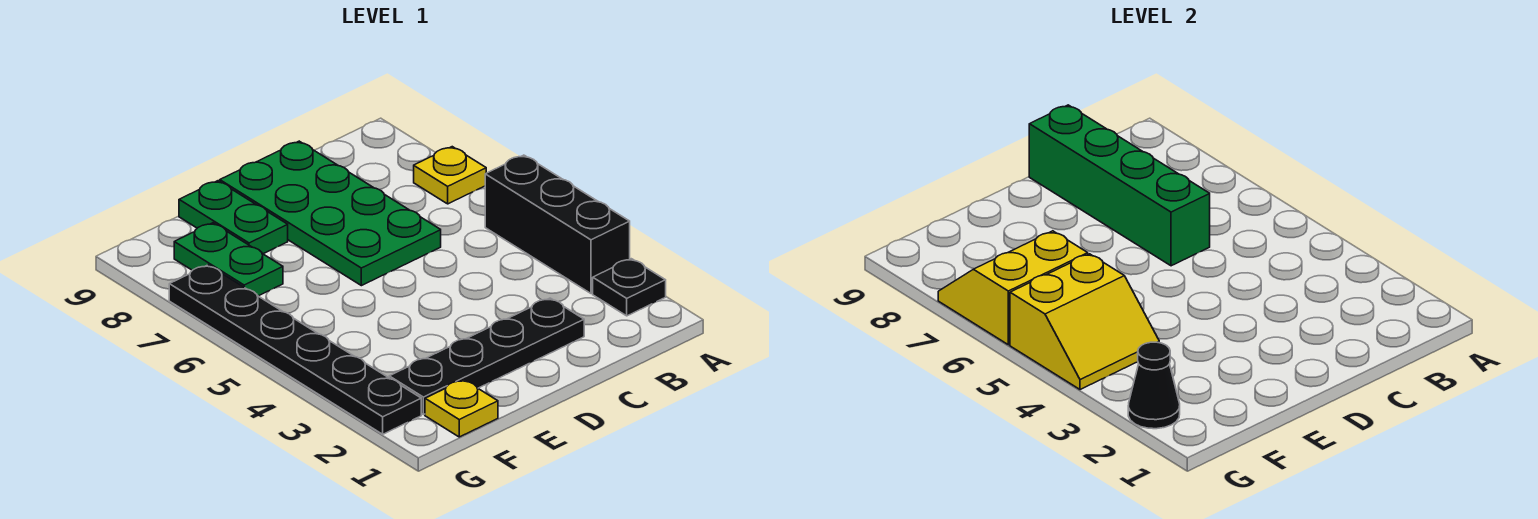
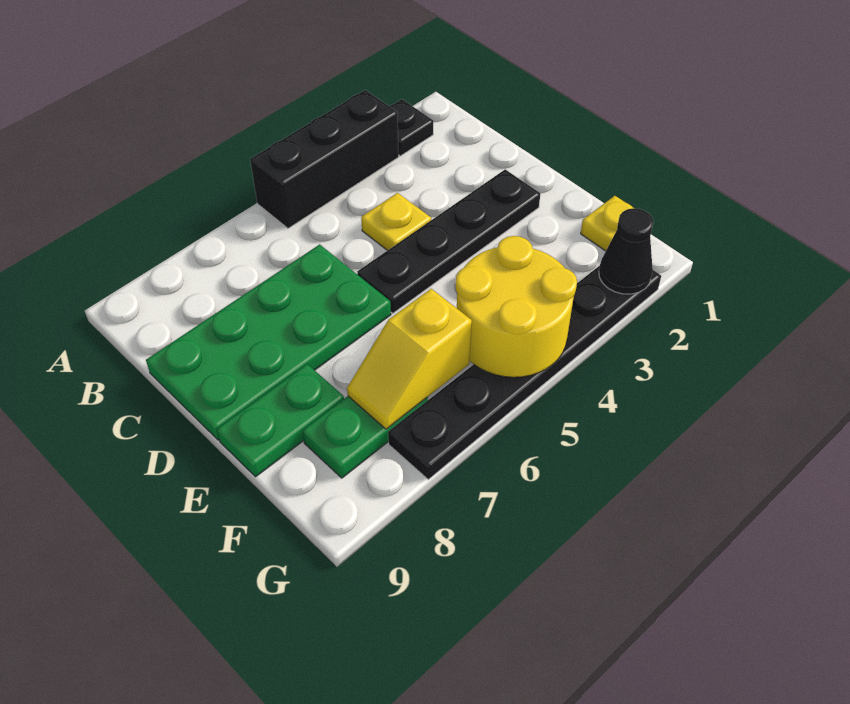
yellow 1x1 plate [414,147,486,204] -> yellow 1x1 plate moved to [361,193,431,250]
black 1x4 plate [389,298,584,415] -> black 1x4 plate turned to [357,169,540,313]
green 1x4 brick [1029,105,1210,266] -> none
yellow 2x2 slope [1010,254,1159,390] -> yellow 2x2 round brick [456,236,577,377]
yellow 2x2 slope [938,231,1088,345] -> yellow 1x2 slope [347,289,472,429]

